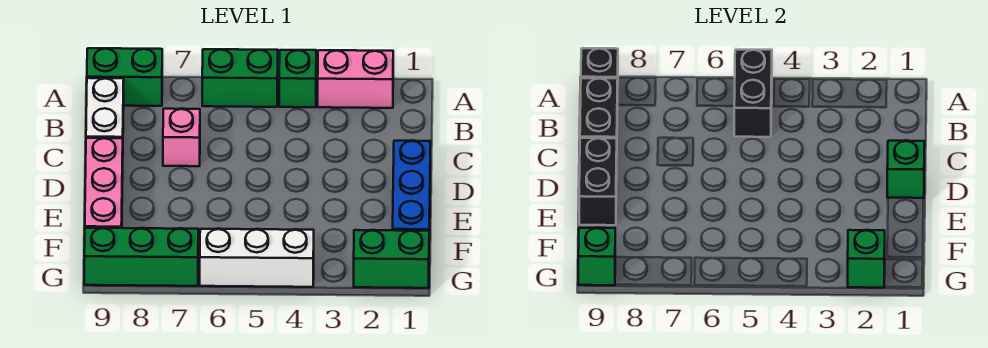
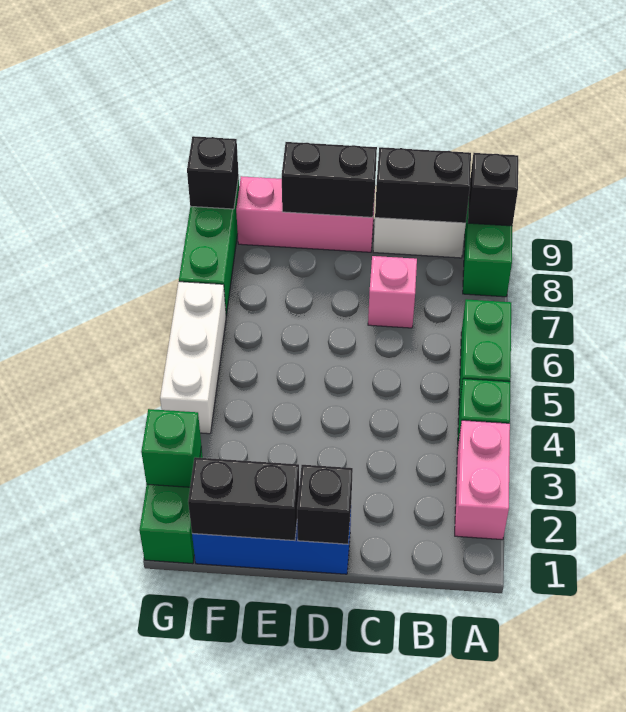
black 1x2 brick [734,50,772,137] -> black 1x2 brick moved to [188,457,299,541]
green 1x1 brick [887,141,924,198] -> black 1x1 brick [297,465,353,544]
green 1x1 brick [578,228,615,285] -> black 1x1 brick [187,136,239,209]

